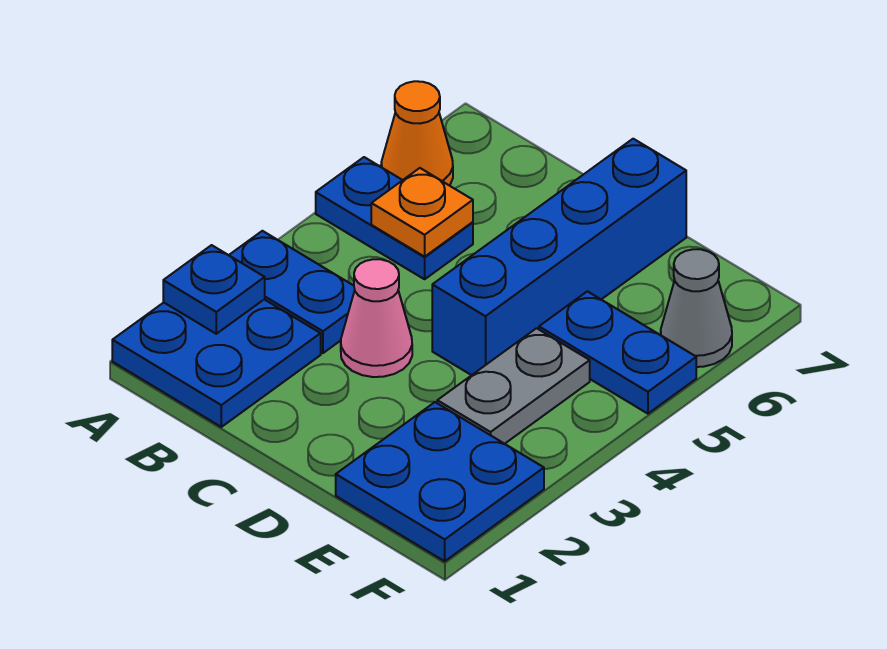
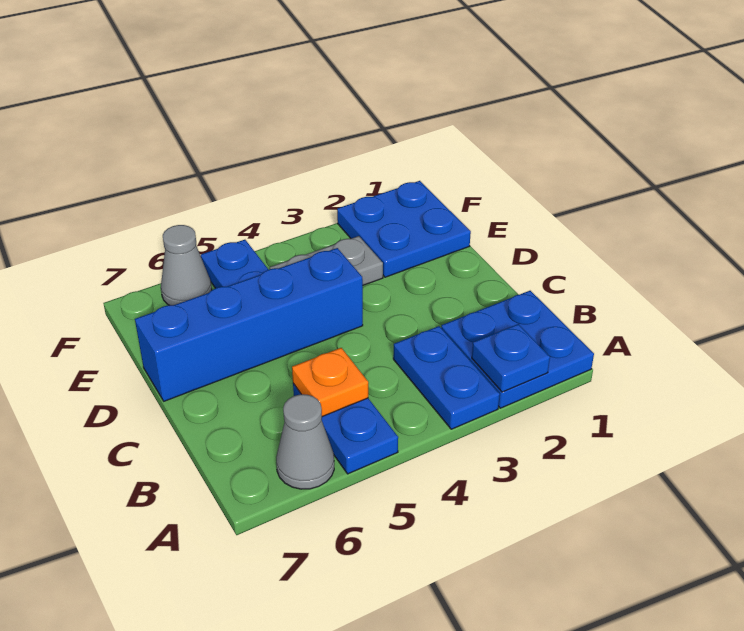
orange 1x1 cone [381,81,453,186] -> grey 1x1 cone [276,394,334,489]
pink 1x1 cone [341,259,412,377] -> none

